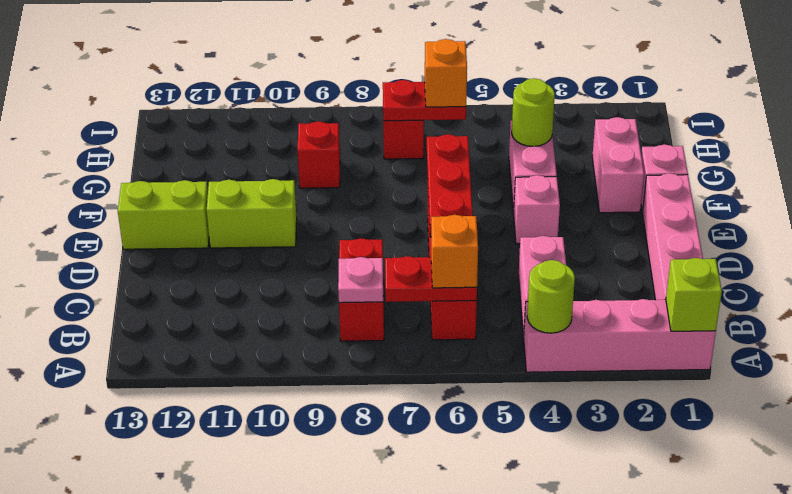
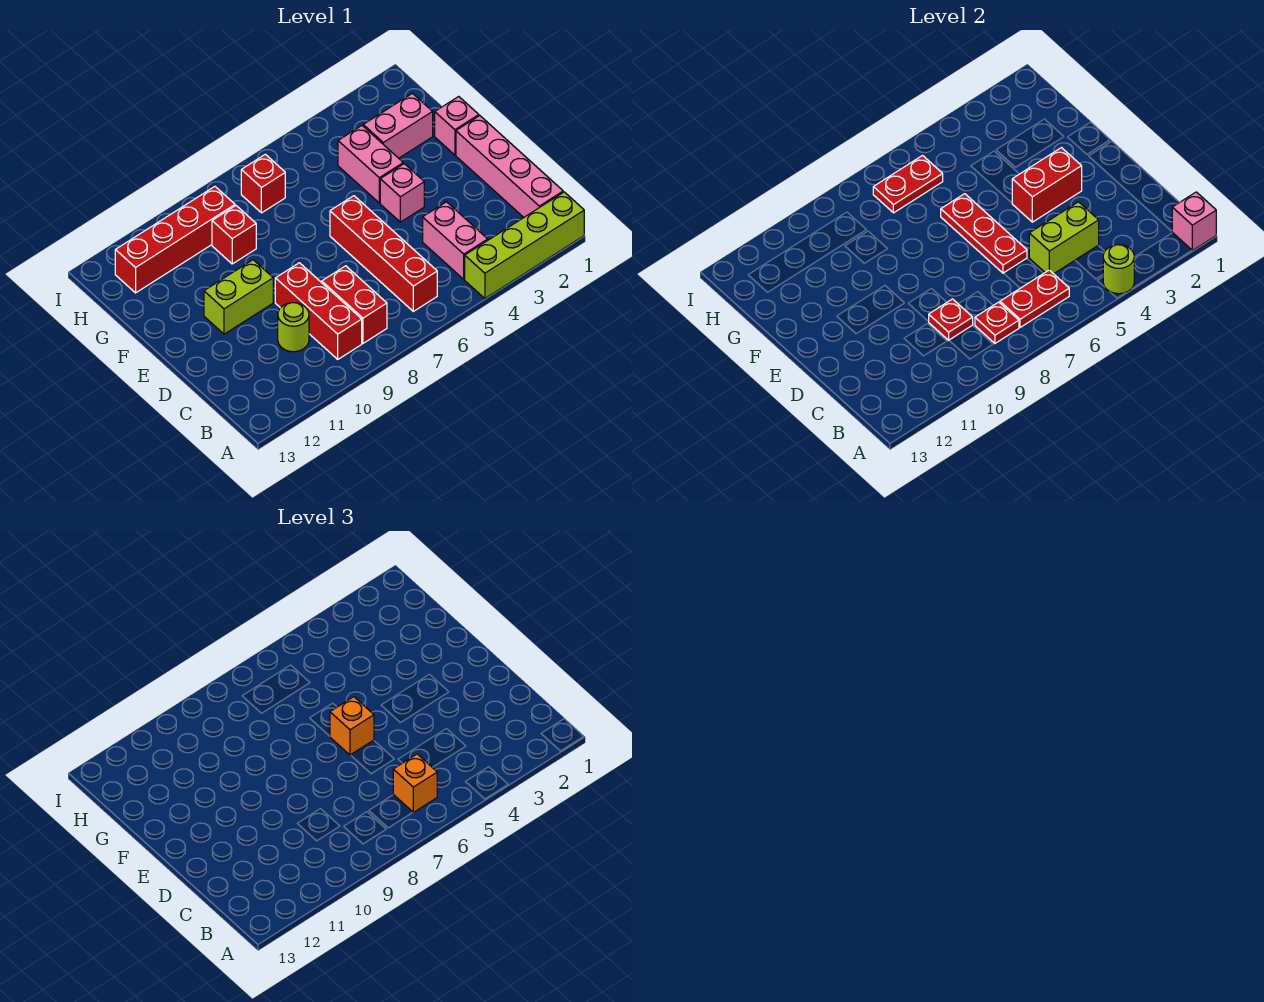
pink 1x4 brick [524,299,716,372] -> lime 1x4 brick [465,192,584,298]
lime 1x1 brick [666,258,722,331] -> pink 1x1 brick [1172,192,1216,250]
pink 1x1 plate [338,257,383,303] -> red 1x1 plate [975,302,1019,343]
none -> red 1x3 brick [275,263,362,359]
none -> red 1x1 plate [929,299,973,340]
none -> red 1x2 brick [1012,148,1082,222]
lime 1x2 brick [118,180,209,249] -> lime 1x2 brick moved to [1029,202,1099,274]
pink 1x2 brick [592,117,644,213] -> pink 1x2 brick turned to [363,93,433,158]
lime 1x1 round brick [512,78,555,146] -> lime 1x1 round brick moved to [278,303,309,352]
orange 1x1 brick [425,39,467,107] -> orange 1x1 brick moved to [330,697,374,755]
none -> red 1x4 brick [115,187,235,293]

